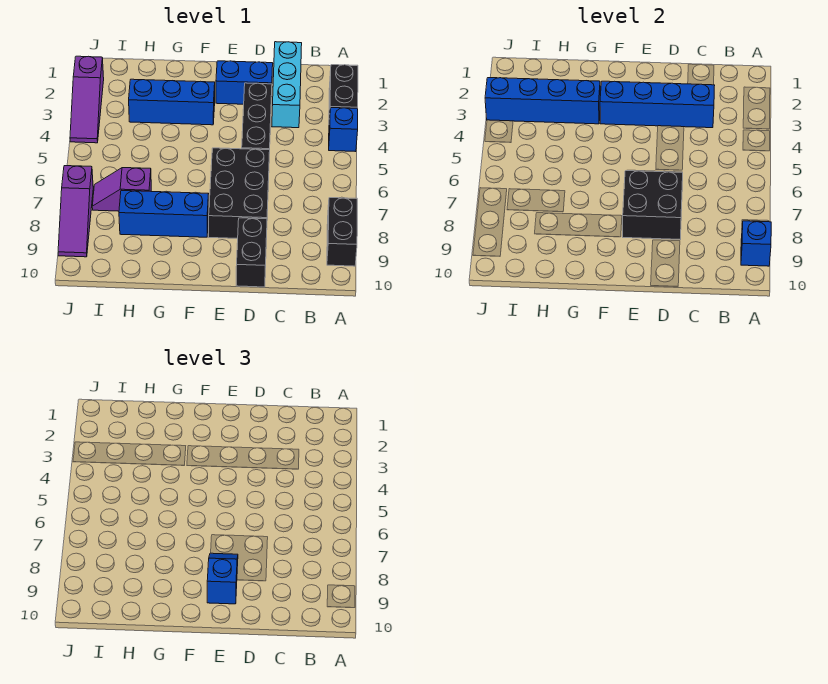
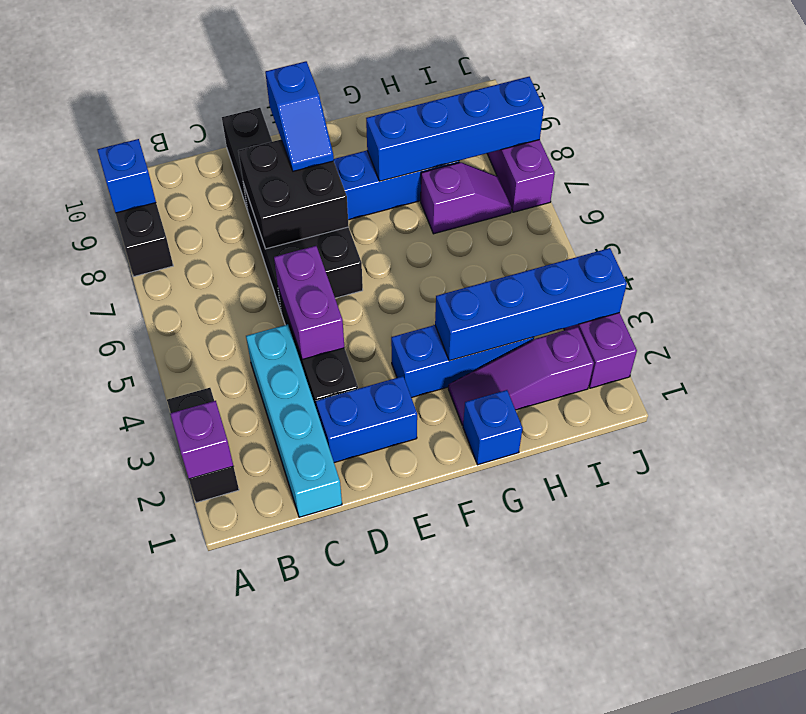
none -> purple 1x1 brick [170,401,233,479]
blue 1x1 brick [329,108,358,152] -> blue 1x1 brick moved to [463,390,523,465]
cyan 1x3 brick [272,42,302,128] -> cyan 1x4 brick [246,324,342,517]
blue 1x4 brick [600,81,715,128] -> blue 1x4 brick moved to [366,77,544,181]
none -> purple 1x2 brick [274,246,344,360]
none -> purple 1x3 slope [448,327,594,425]

